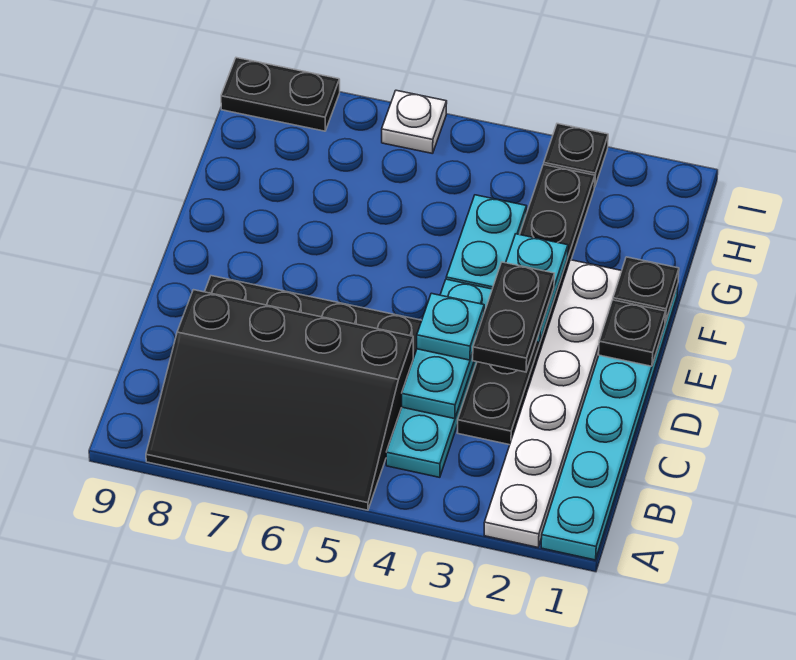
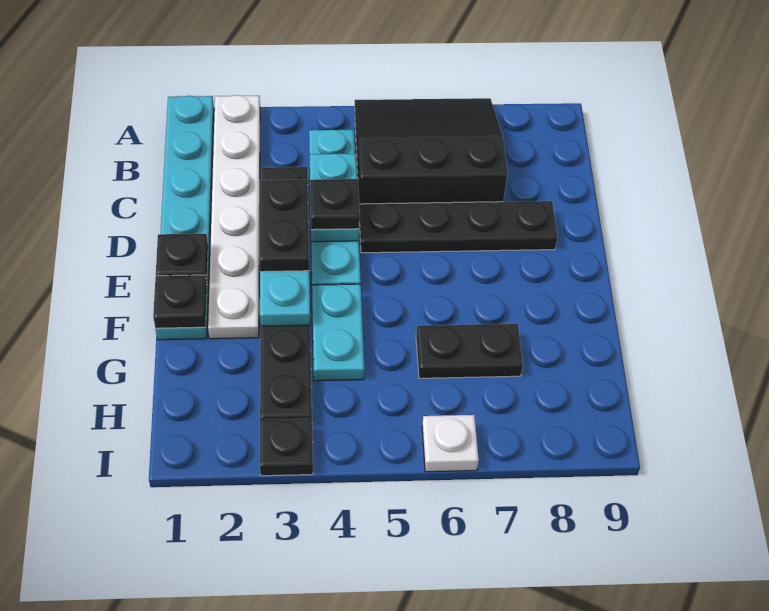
black 3x4 slope [146,290,413,510] -> black 3x3 slope [355,98,508,211]
cyan 1x1 plate [417,293,484,360] -> black 1x1 plate [310,179,360,230]
black 1x2 plate [221,58,340,131] -> black 1x2 plate moved to [416,324,523,378]

